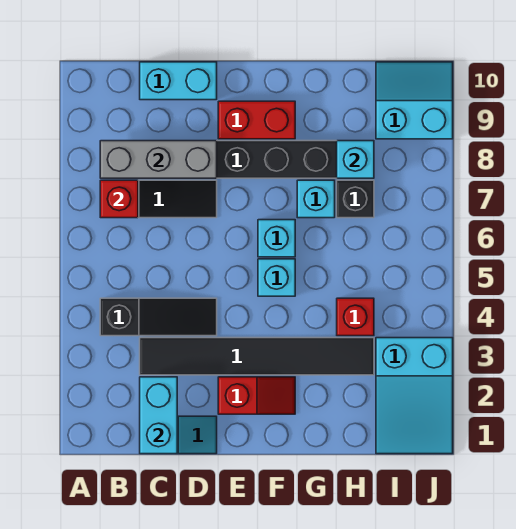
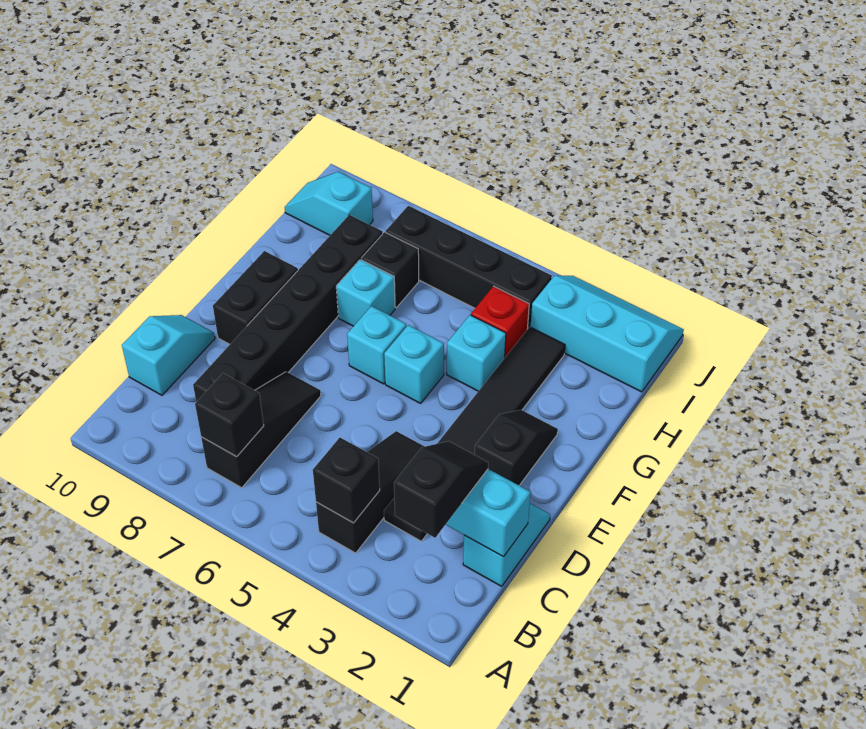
none -> black 1x2 slope [394,441,488,538]
none -> black 1x1 brick [313,438,380,523]
red 1x1 brick [100,180,138,218] -> black 1x1 brick [195,373,264,457]
grey 1x3 brick [100,141,217,178] -> none
cyan 1x2 brick [140,62,217,100] -> cyan 1x2 slope [122,315,215,395]
red 1x2 slope [218,377,295,414] -> black 1x2 slope [475,410,558,485]
red 1x2 brick [218,101,295,139] -> black 1x2 brick [213,251,298,344]
cyan 1x1 brick [337,141,374,178] -> cyan 1x1 brick moved to [447,315,506,391]
cyan 2x3 slope [376,338,453,454] -> cyan 2x3 slope turned to [531,276,684,392]
none -> black 1x4 brick [386,206,552,328]
cyan 2x2 slope [376,62,453,139] -> cyan 1x2 slope [285,172,373,235]

